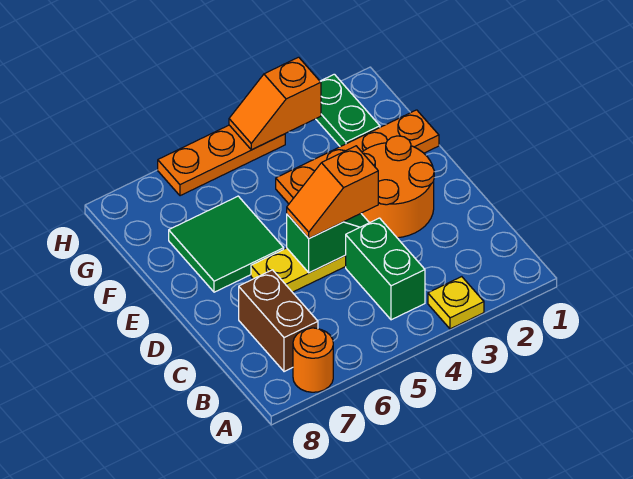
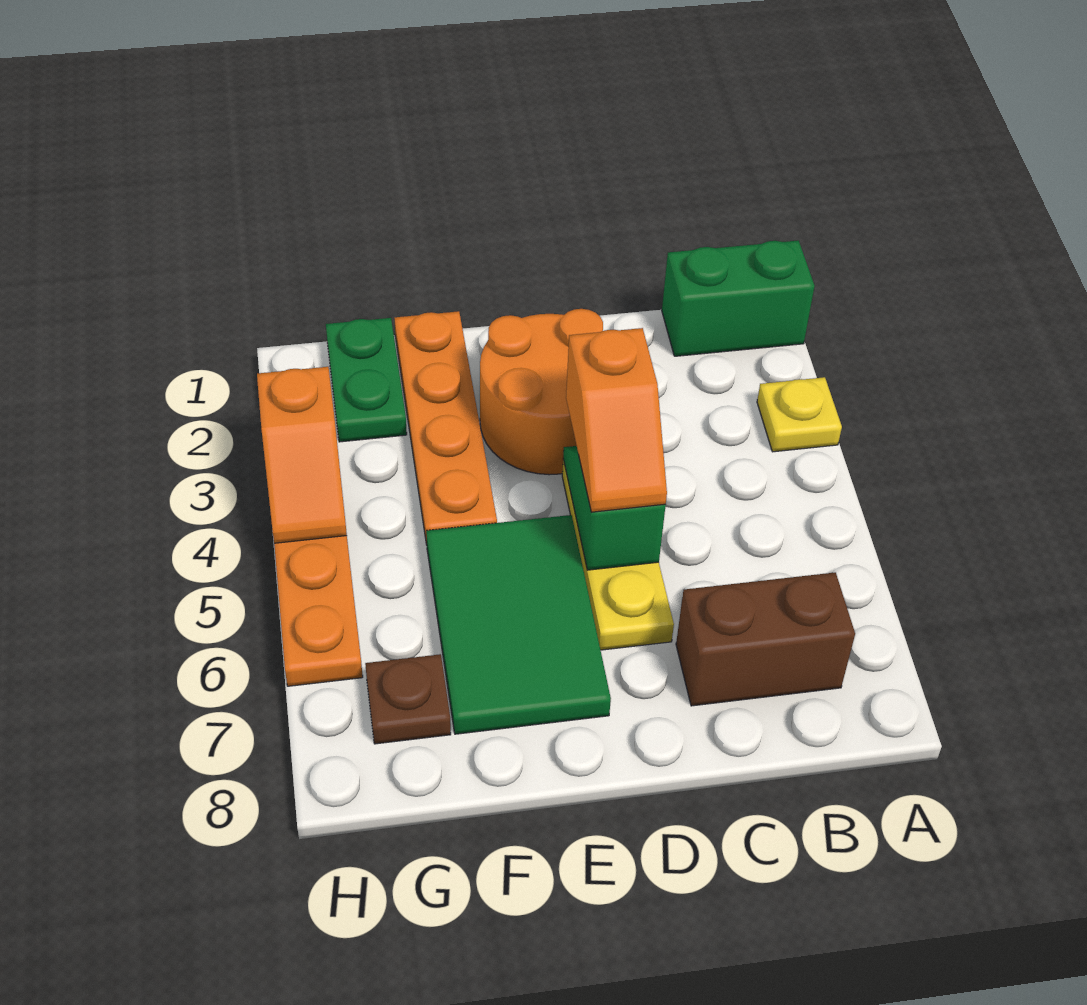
orange 1x1 round brick [293,328,333,392] -> none
green 1x2 brick [346,218,425,320] -> green 1x2 brick moved to [662,240,815,356]
green 2x2 tile [169,196,284,292] -> green 2x3 tile [426,515,611,734]
green 1x2 plate [316,74,380,147] -> green 1x2 plate turned to [326,318,407,442]
none -> brown 1x1 plate [365,654,451,744]

